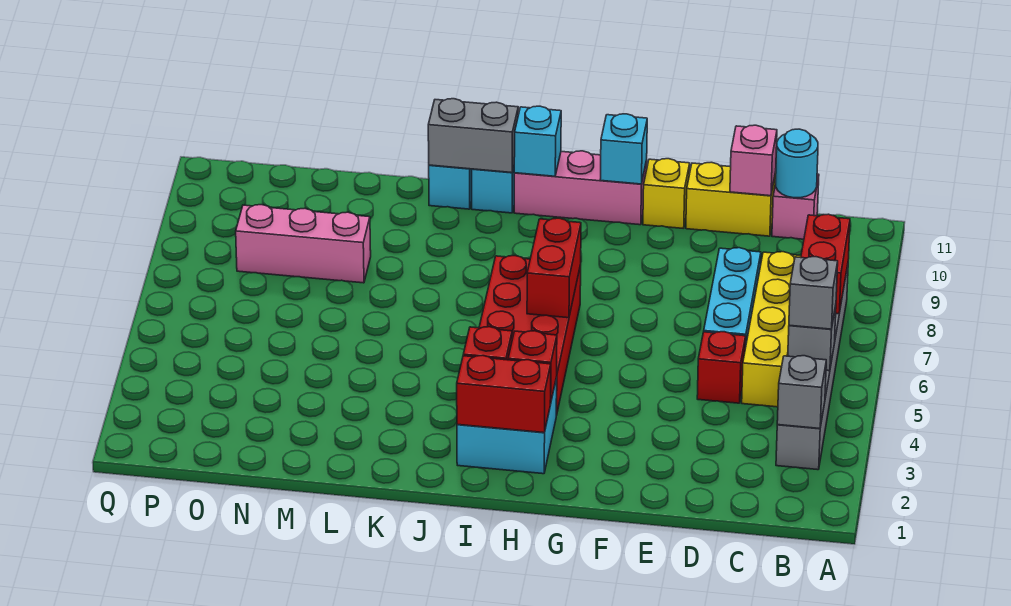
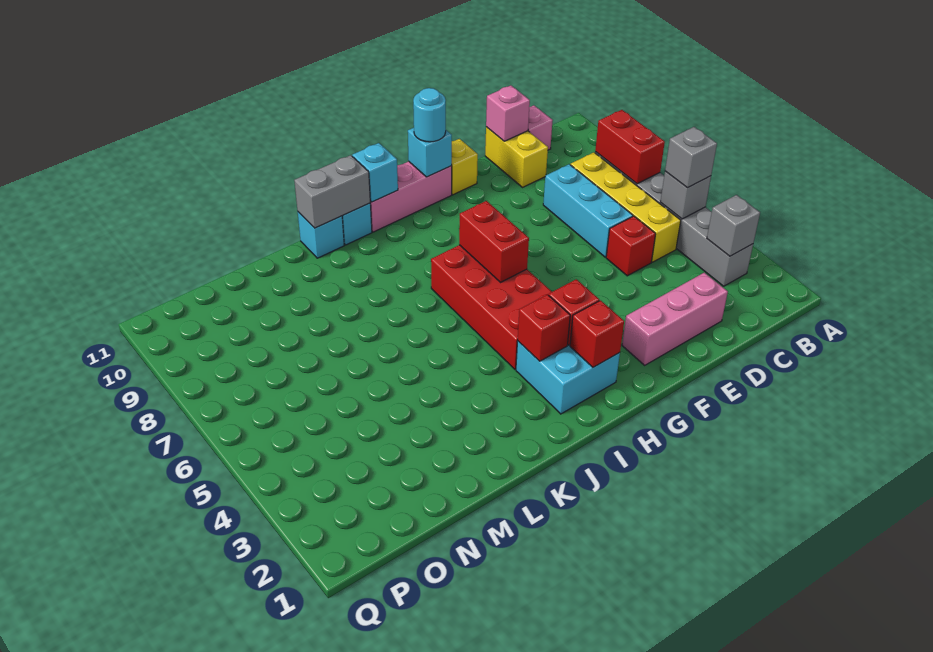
cyan 1x1 round brick [775,129,818,198] -> cyan 1x1 round brick moved to [413,88,446,142]
yellow 1x2 brick [686,162,776,236] -> yellow 1x2 brick turned to [485,127,548,187]
red 1x2 brick [457,356,551,433] -> red 1x1 brick [570,300,624,367]
pink 1x3 brick [236,205,371,283] -> pink 1x3 brick moved to [622,273,728,365]

